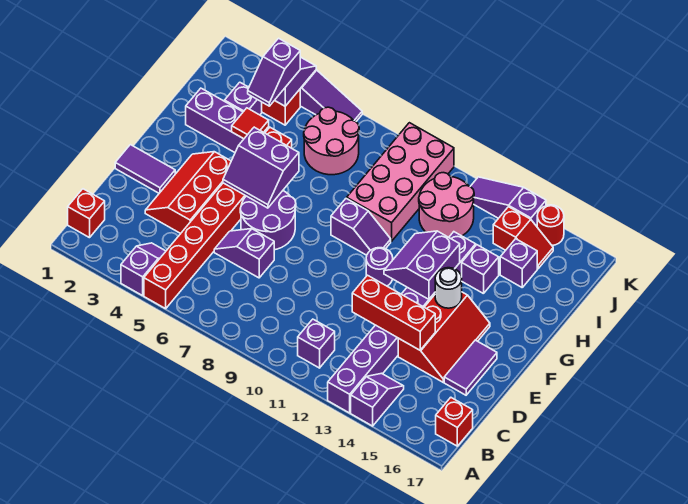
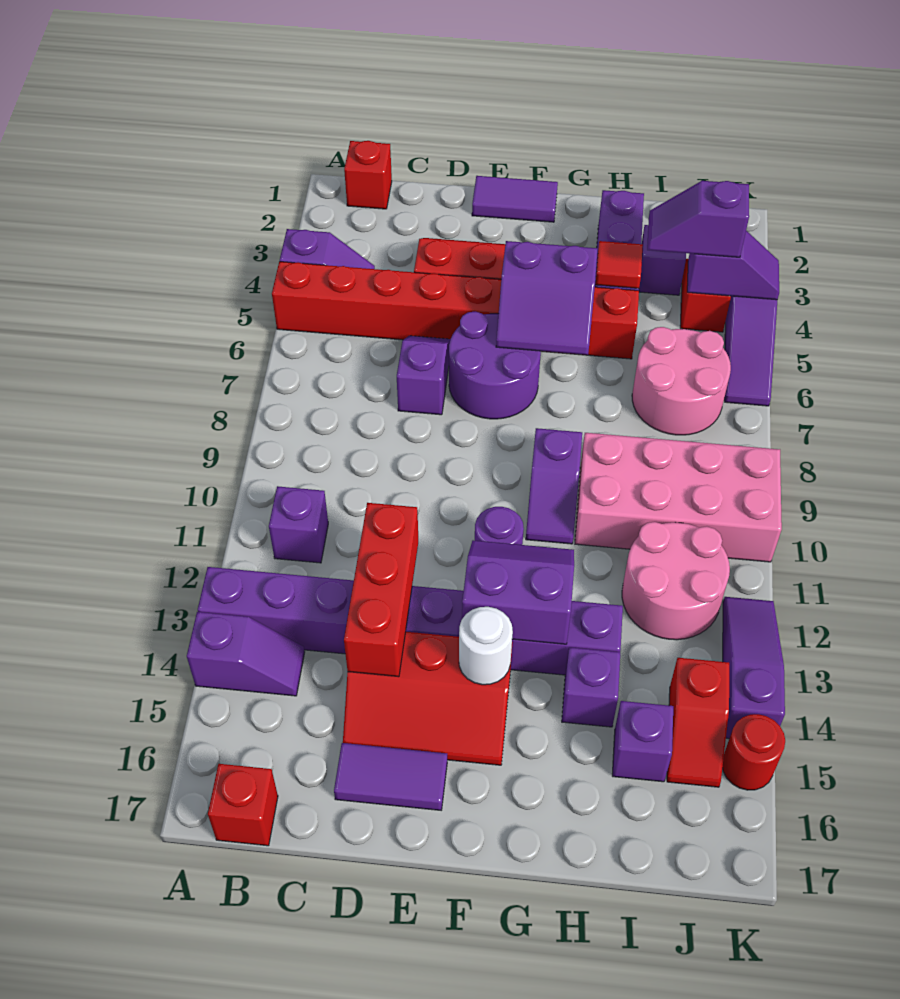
purple 1x2 tile [115,145,175,193] -> purple 1x2 tile turned to [472,176,558,222]
purple 2x2 slope [223,127,299,208] -> purple 2x2 slope turned to [496,241,598,355]

